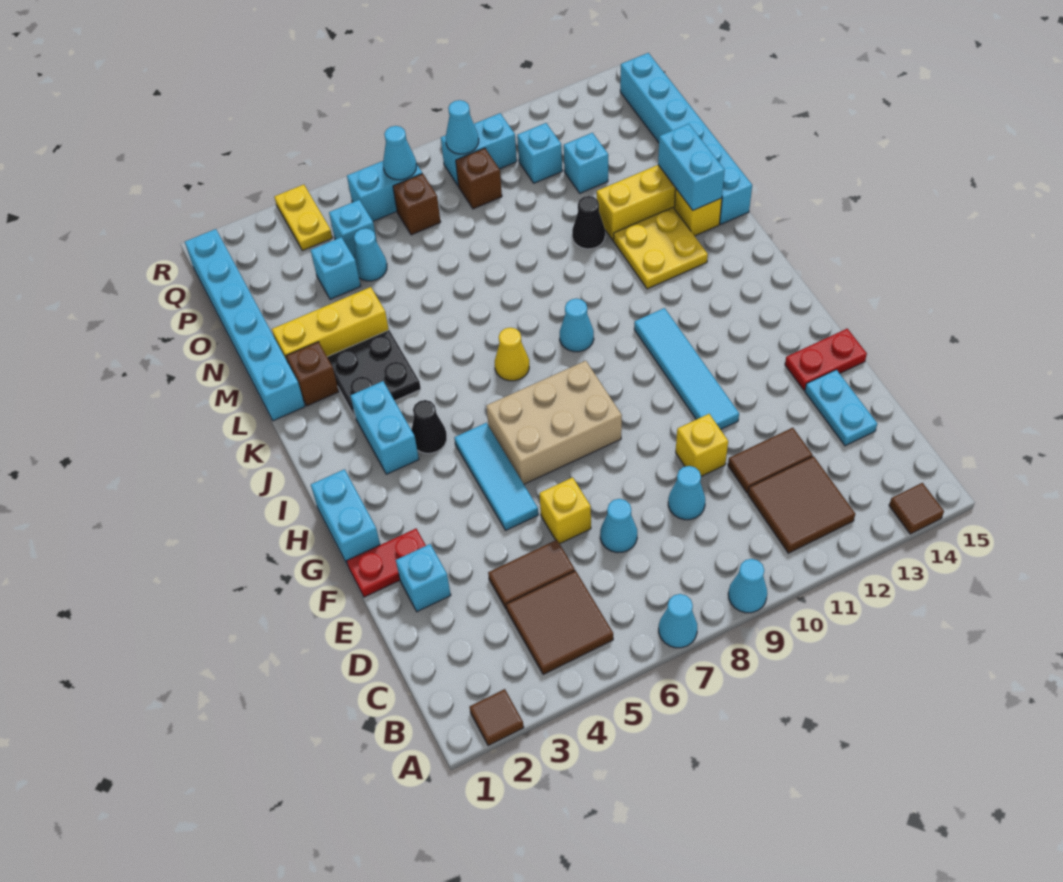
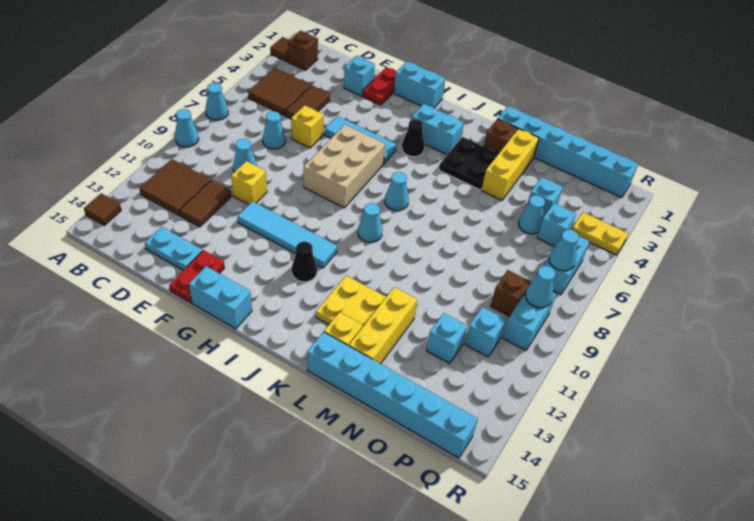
yellow 1x1 cone [495,328,529,381] -> cyan 1x1 cone [385,172,409,211]
cyan 1x2 brick [658,124,725,210] -> cyan 1x2 brick moved to [189,266,252,329]
black 1x1 cone [572,196,605,249] -> black 1x1 cone moved to [292,242,317,282]
brown 1x1 brick [393,174,441,235] -> brown 1x1 brick moved to [288,31,318,70]

